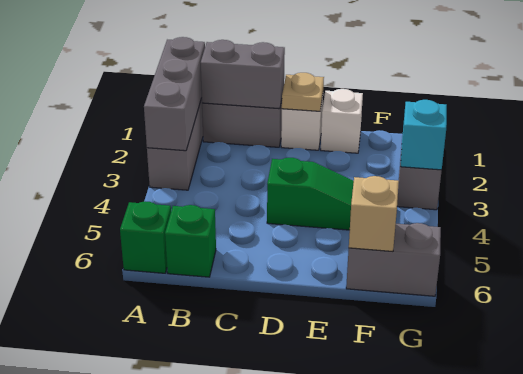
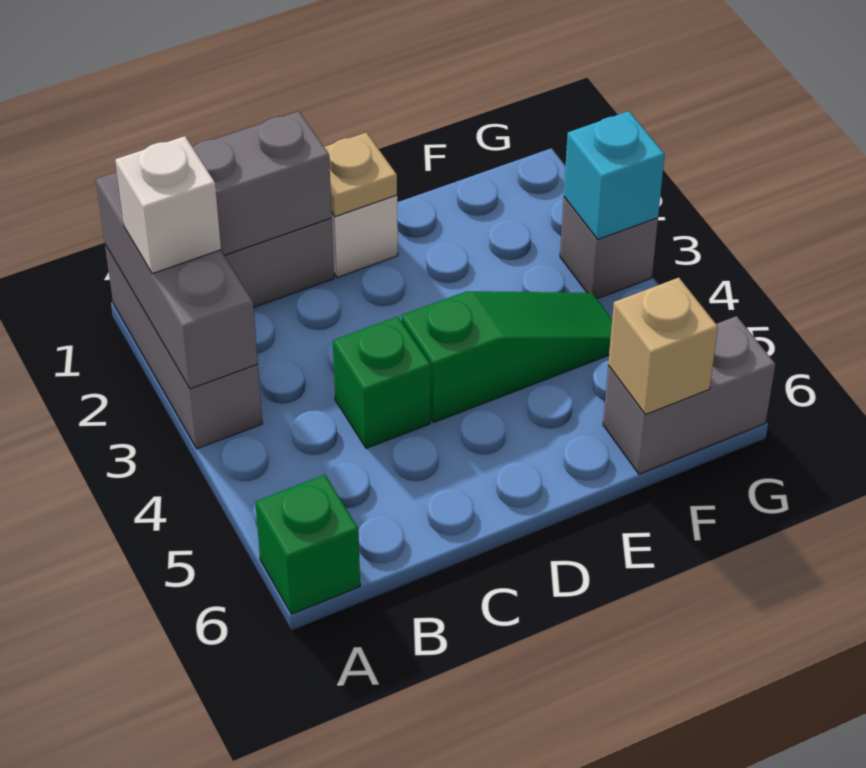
green 1x1 brick [165,205,216,277] -> green 1x1 brick moved to [333,317,431,448]
white 1x1 brick [321,89,363,153] -> white 1x1 brick moved to [115,136,221,274]

